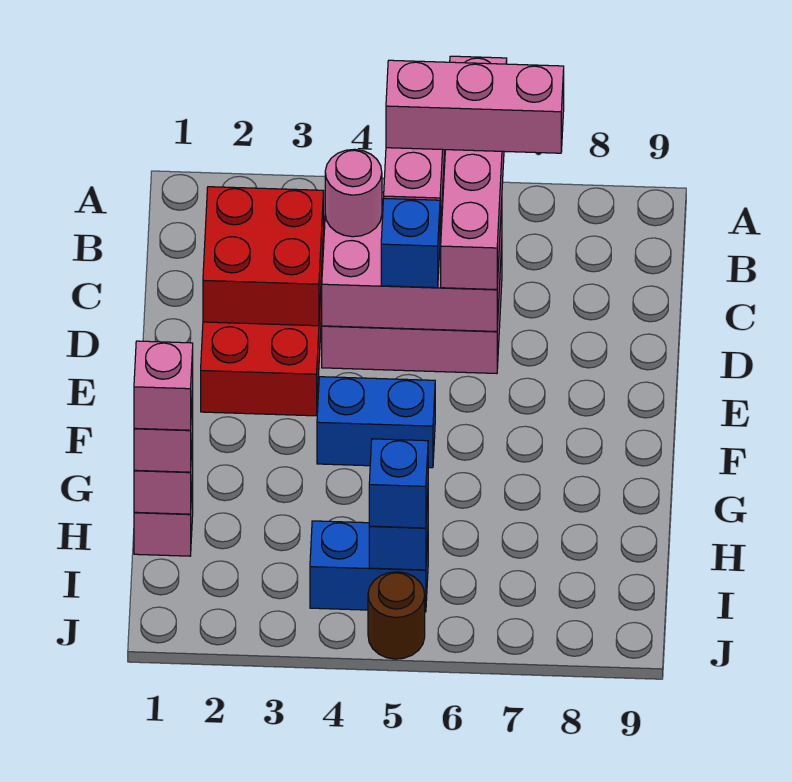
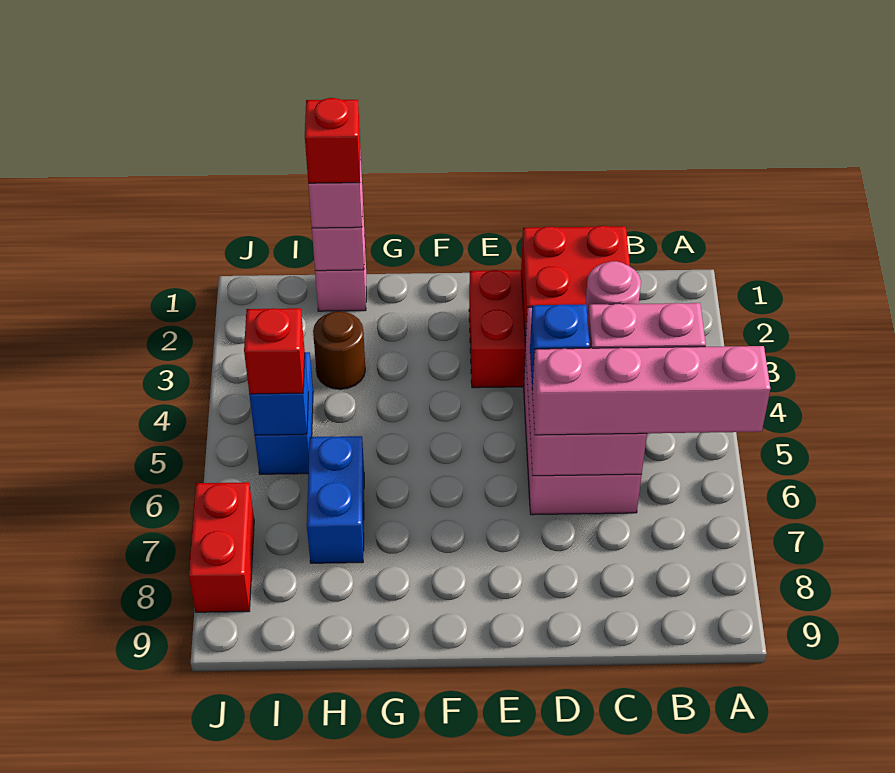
pink 1x3 brick [386,60,564,153] -> none
blue 1x2 brick [317,377,435,468] -> blue 1x2 brick moved to [307,436,364,563]
pink 1x1 brick [134,341,193,430] -> red 1x1 brick [305,98,360,183]
blue 1x1 brick [369,439,428,528] -> red 1x1 brick [244,308,305,394]
brown 1x1 round brick [368,572,425,659] -> brown 1x1 round brick moved to [313,311,365,389]
none -> red 1x2 brick [189,482,254,612]

